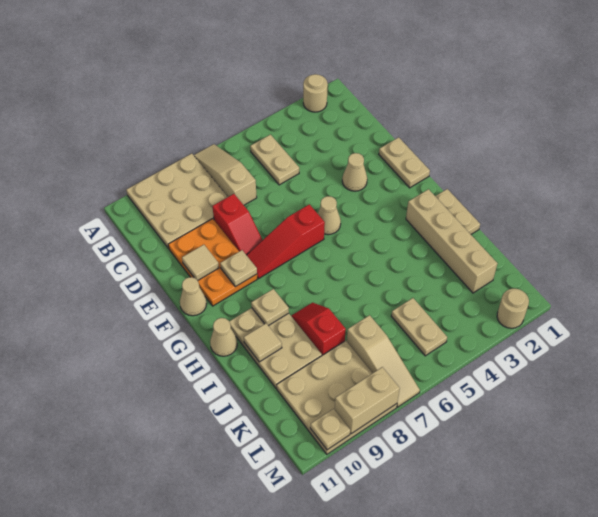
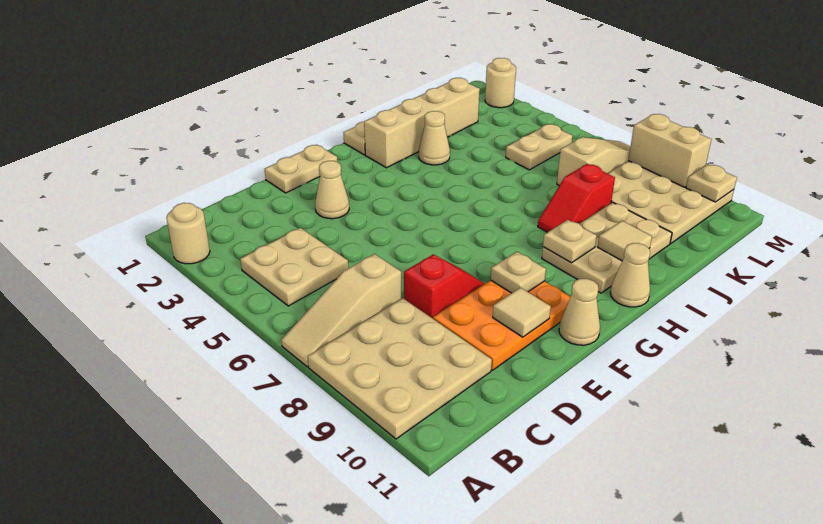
tan 1x2 plate [250,135,299,185] -> tan 2x2 plate [240,228,348,306]
tan 1x1 cone [318,196,341,235] -> tan 1x1 cone moved to [419,111,450,165]
red 1x3 slope [247,204,325,278] -> none

